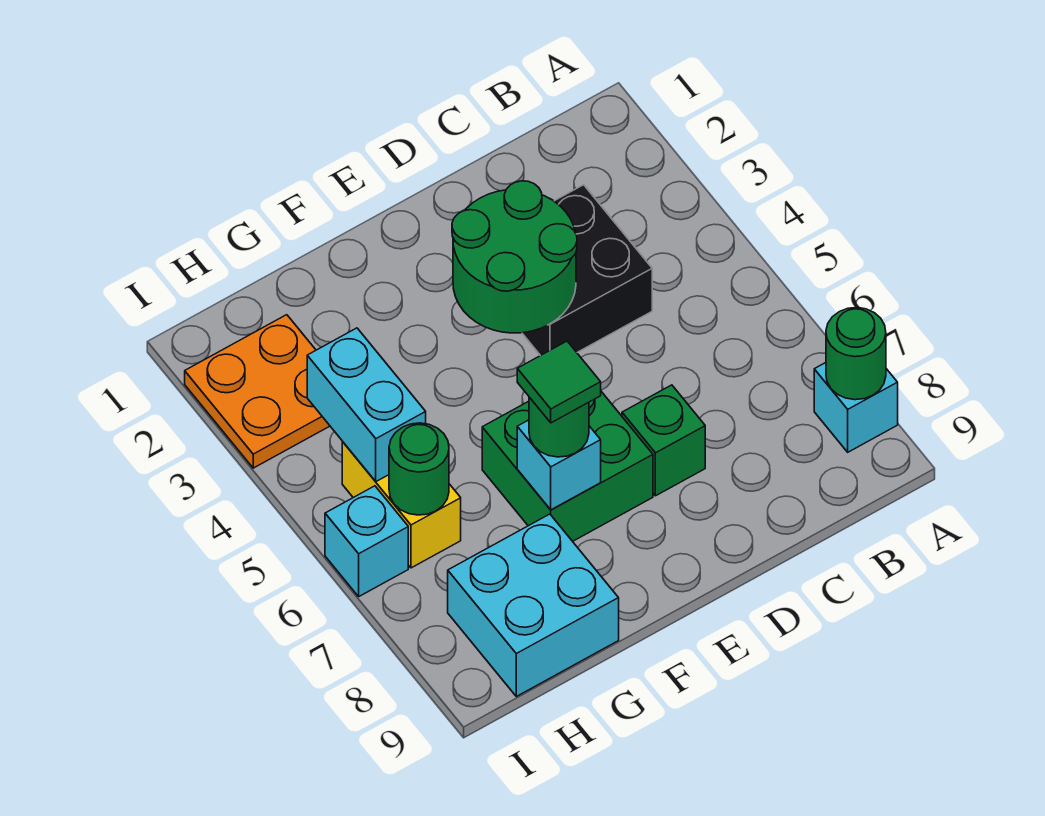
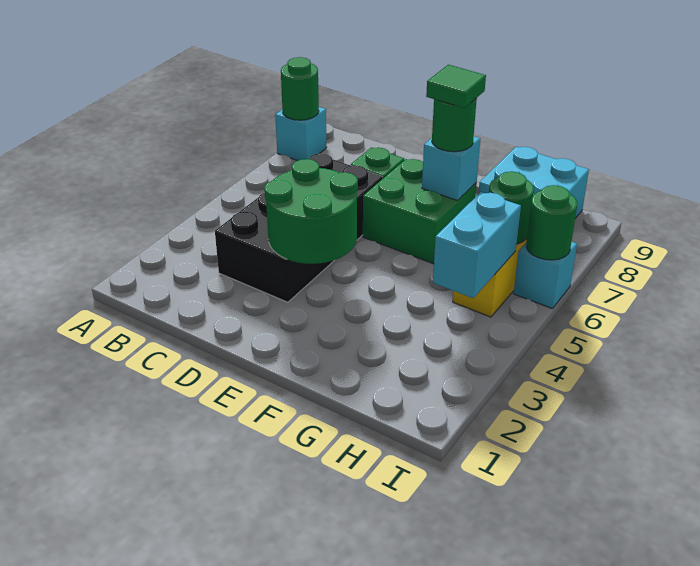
black 2x2 brick [522,185,652,356] -> black 2x4 brick [215,154,383,302]
orange 2x2 plate [185,315,330,468] -> none
none -> green 1x1 round brick [526,185,577,260]

